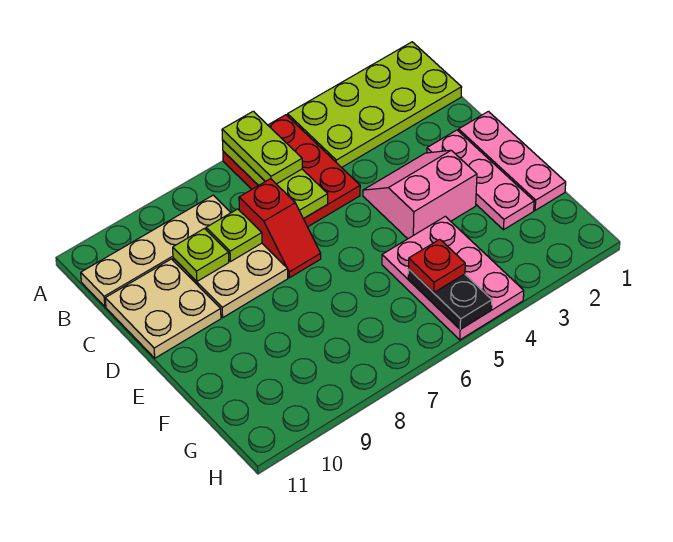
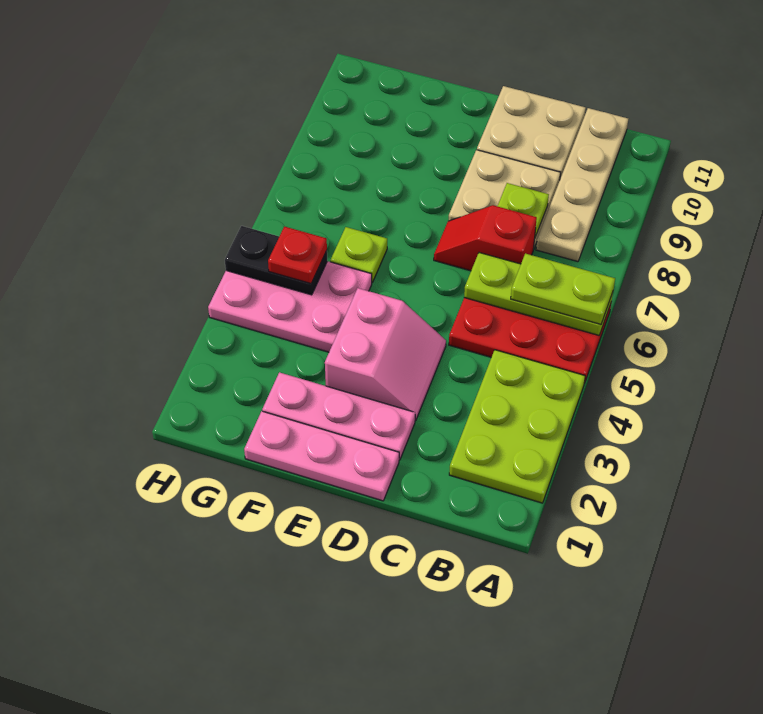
lime 2x4 plate [288,42,462,168] -> lime 2x3 plate [449,350,585,503]
lime 1x1 plate [173,229,229,281] -> lime 1x1 plate moved to [330,227,387,282]

